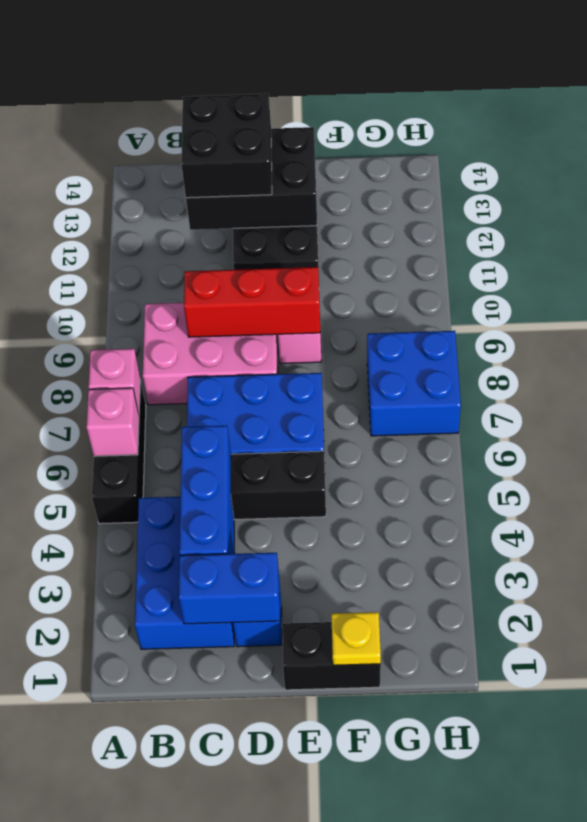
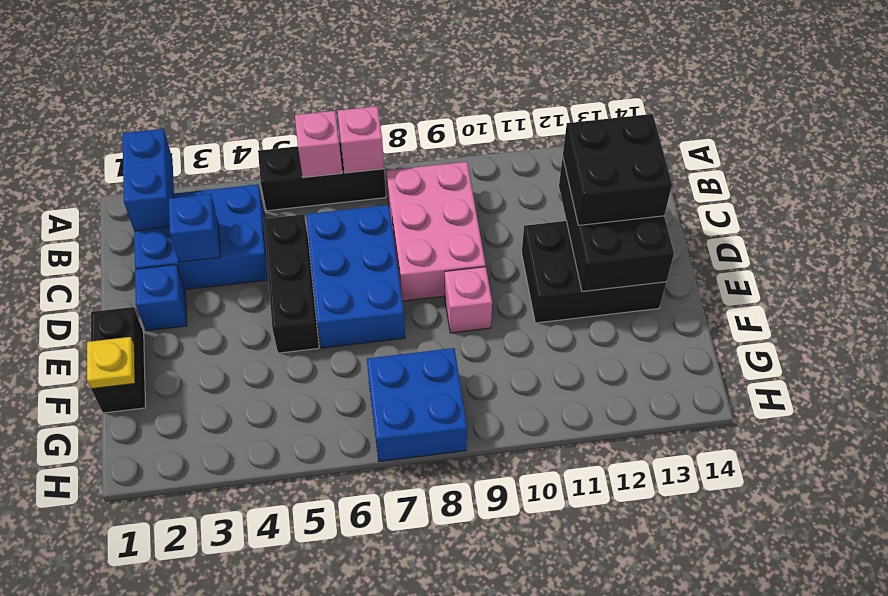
blue 1x2 brick [179,553,280,624] -> blue 1x2 brick moved to [123,129,174,231]
blue 1x3 brick [180,426,231,555] -> blue 1x1 brick [169,194,220,262]
red 1x3 brick [184,267,320,337] -> none

